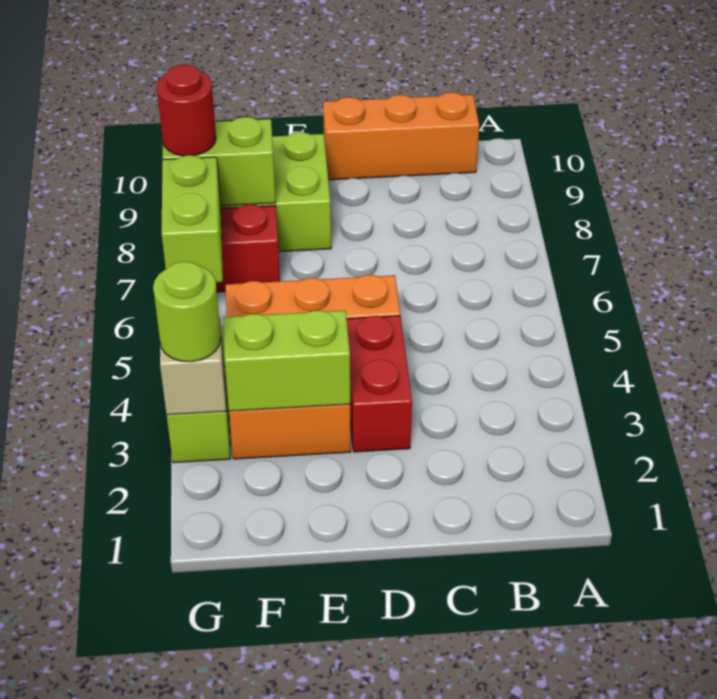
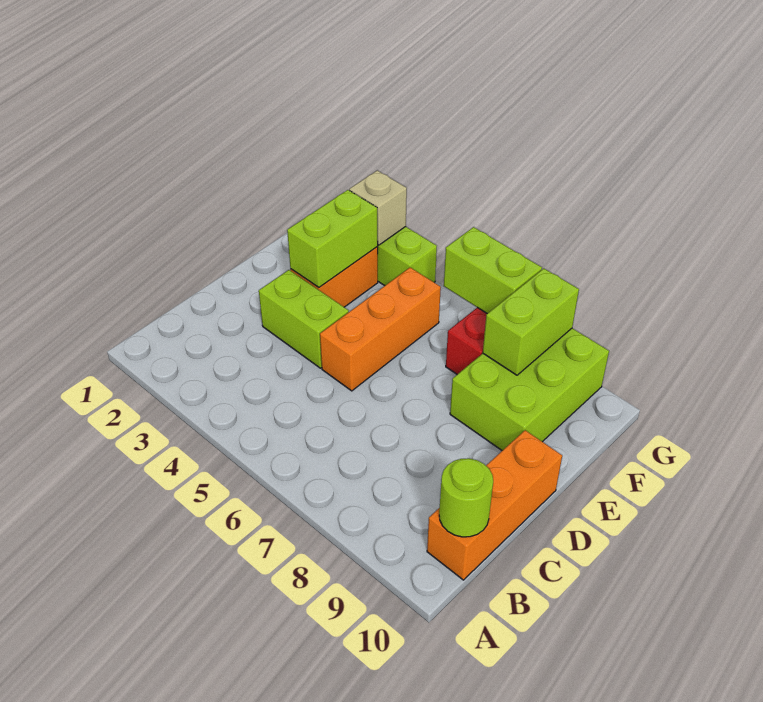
red 1x2 brick [347,316,412,452] -> lime 1x2 brick [259,270,349,368]
lime 1x1 round brick [153,262,221,362] -> lime 1x1 round brick moved to [439,458,493,537]
red 1x1 round brick [157,65,216,156] -> none

